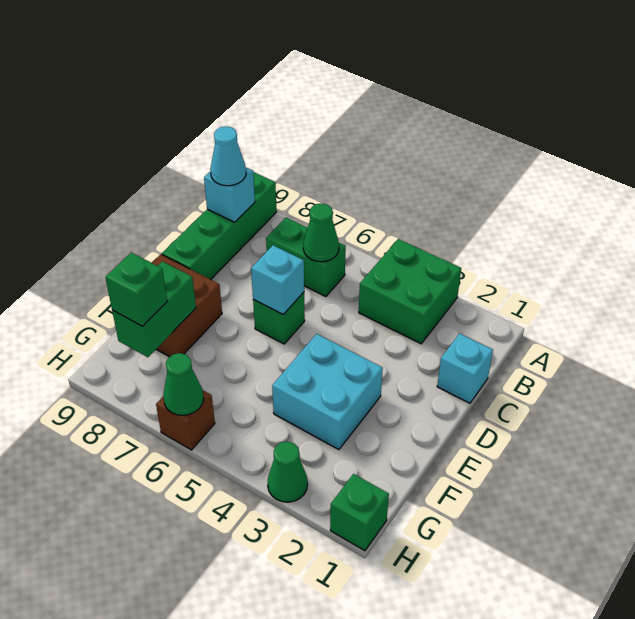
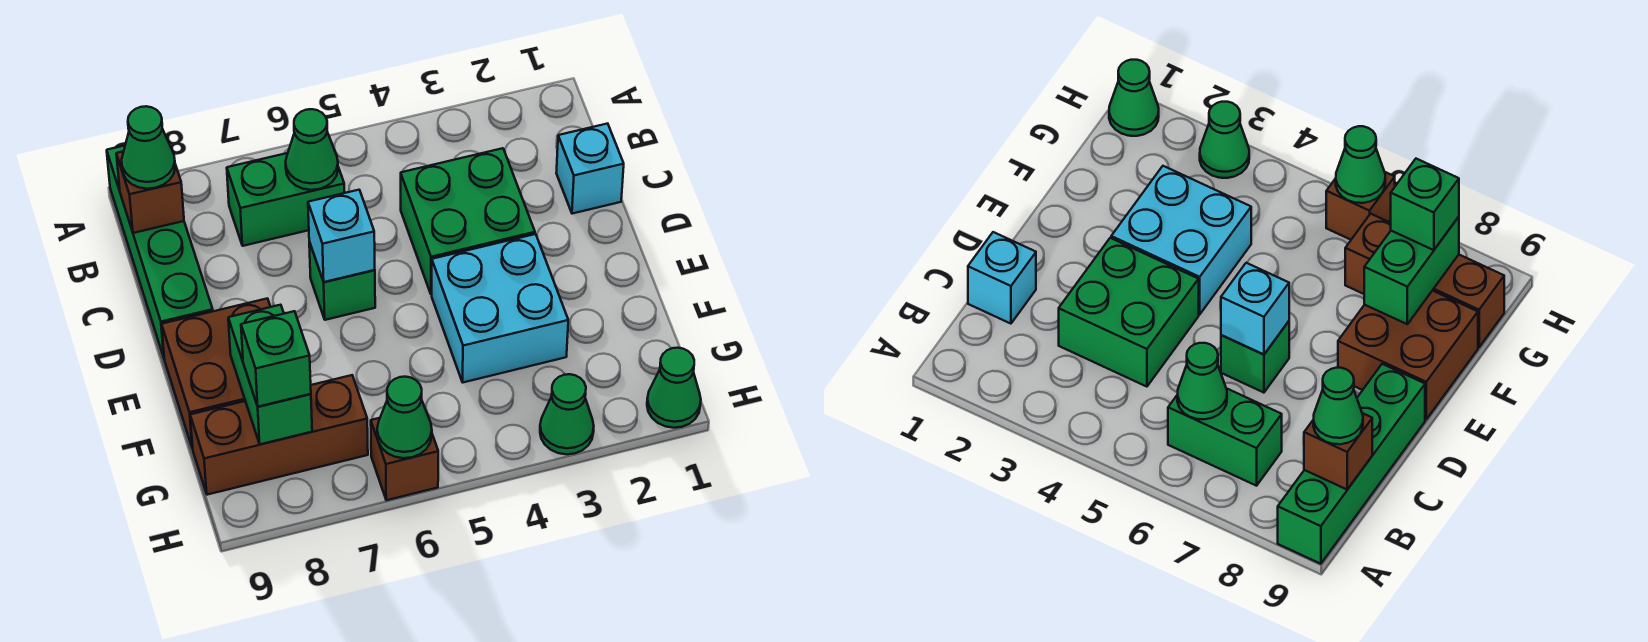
green 2x2 brick [359,239,461,344] -> green 2x2 brick moved to [401,148,535,294]
cyan 1x1 brick [204,168,255,222] -> brown 1x1 brick [116,151,184,233]
cyan 1x1 cone [210,126,246,186] -> green 1x1 cone [122,106,175,189]
none -> brown 1x3 brick [190,375,368,495]
green 1x1 brick [330,474,389,551] -> green 1x1 cone [647,348,701,428]

